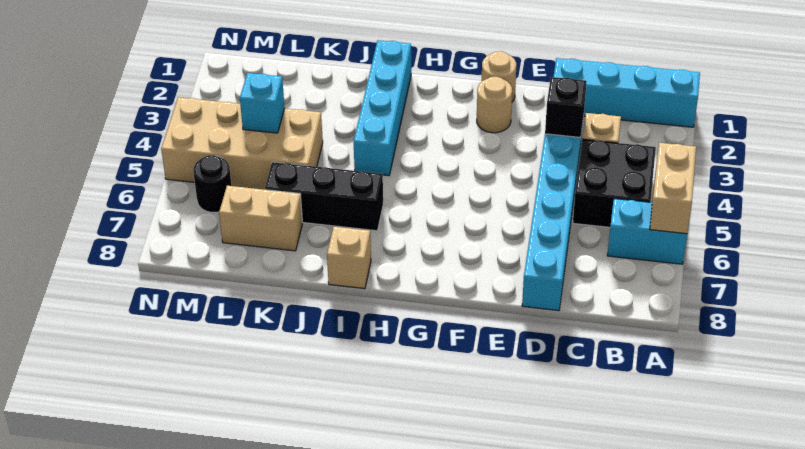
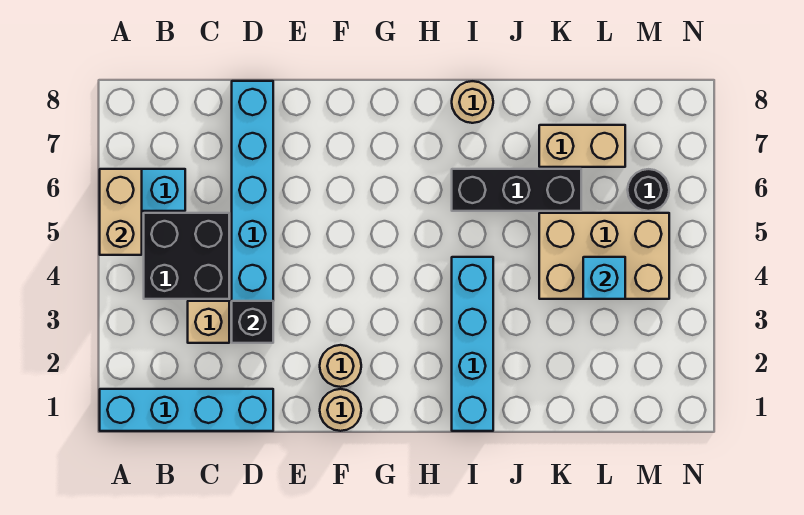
tan 1x1 brick [327,227,371,289] -> tan 1x1 round brick [452,81,493,123]
tan 2x4 brick [161,97,323,190] -> tan 2x3 brick [539,213,669,299]

